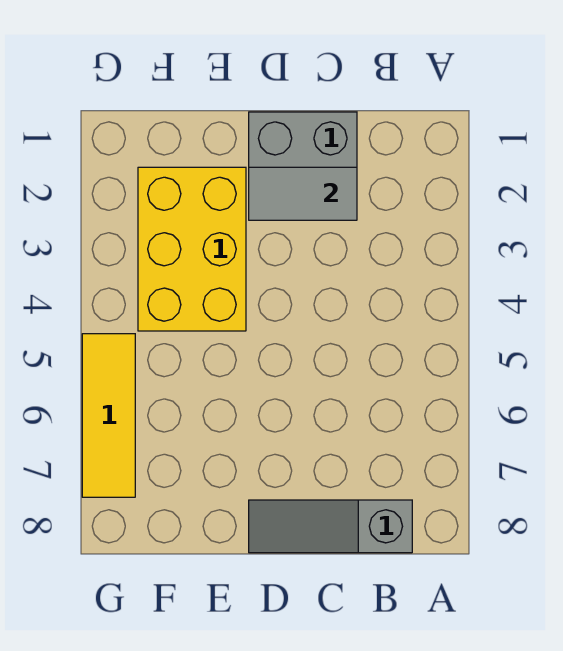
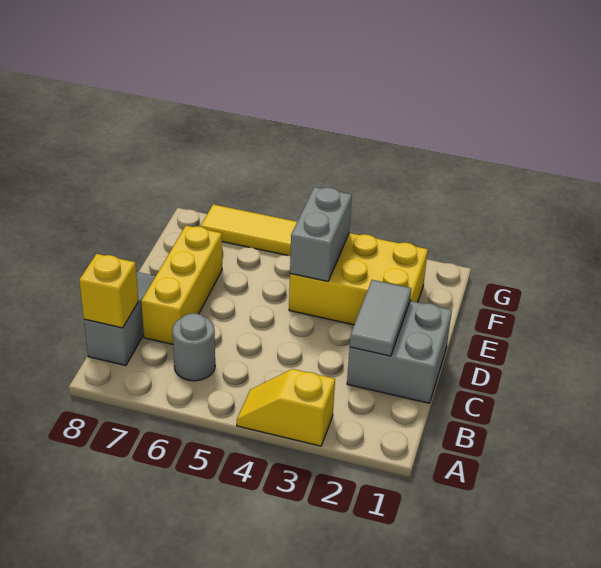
none -> yellow 1x2 slope [237,369,335,446]
none -> grey 1x1 round brick [172,313,215,381]
none -> yellow 1x1 brick [79,254,139,328]
none -> yellow 1x3 brick [141,226,222,344]
none -> grey 1x2 brick [290,187,352,281]

